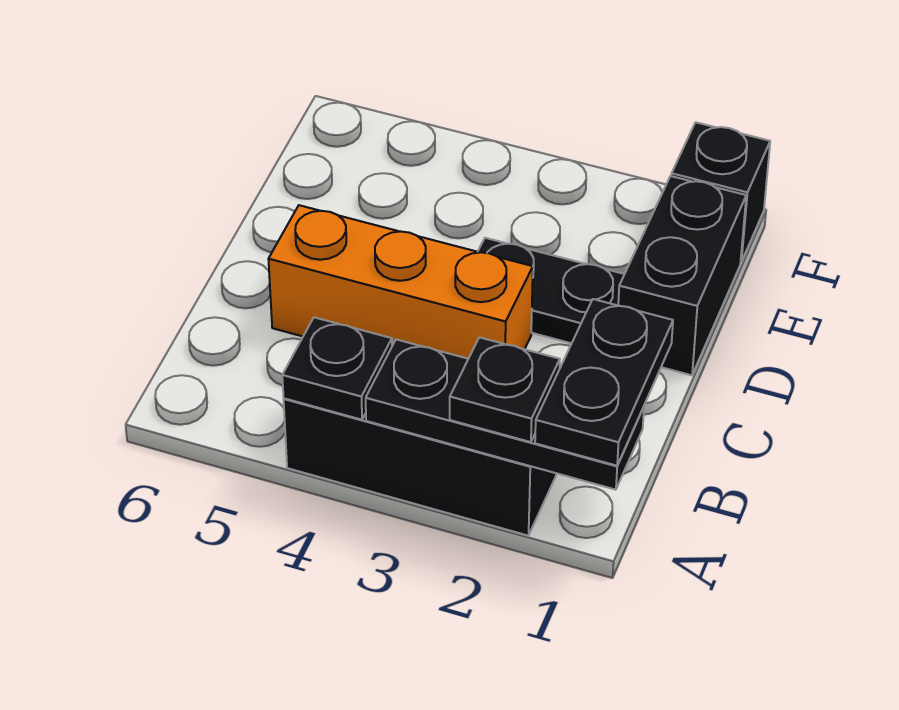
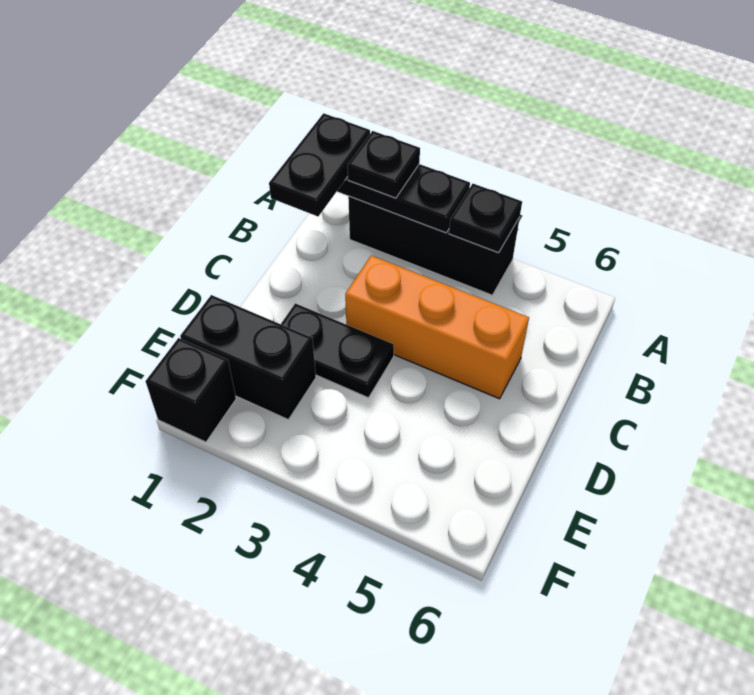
black 1x2 brick [618,176,746,375] -> black 1x2 brick turned to [180,295,316,419]

